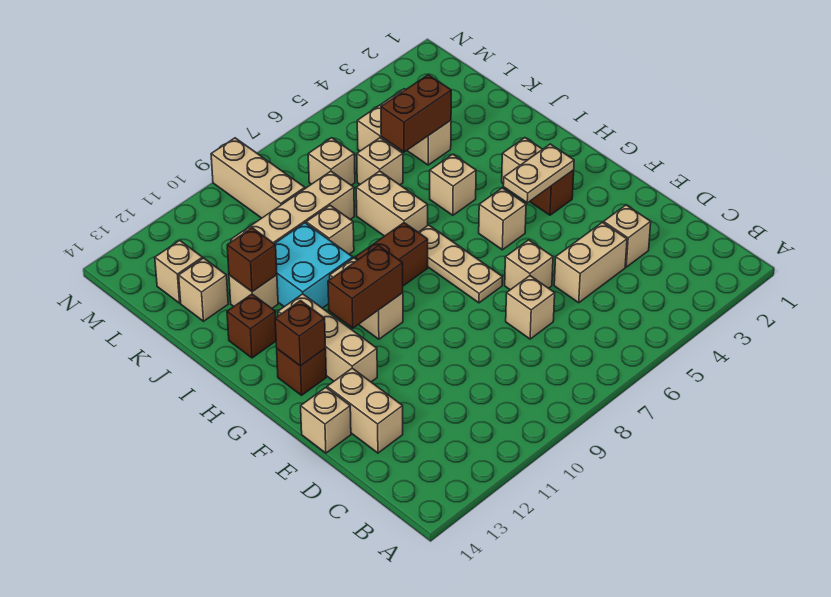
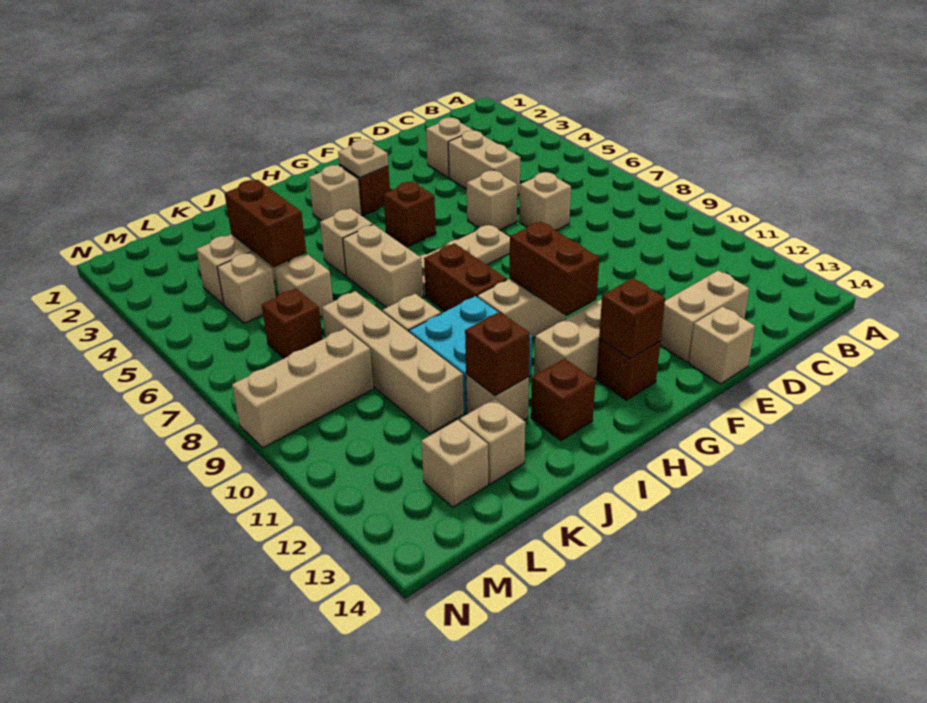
tan 1x2 plate [503,144,574,203] -> tan 1x1 plate [338,140,388,178]
tan 1x1 brick [479,188,526,250] -> brown 1x1 brick [383,182,436,247]
tan 1x2 brick [356,171,428,236] -> tan 1x2 brick turned to [343,224,423,308]
tan 1x1 brick [308,138,355,185] -> brown 1x1 brick [262,289,323,358]

